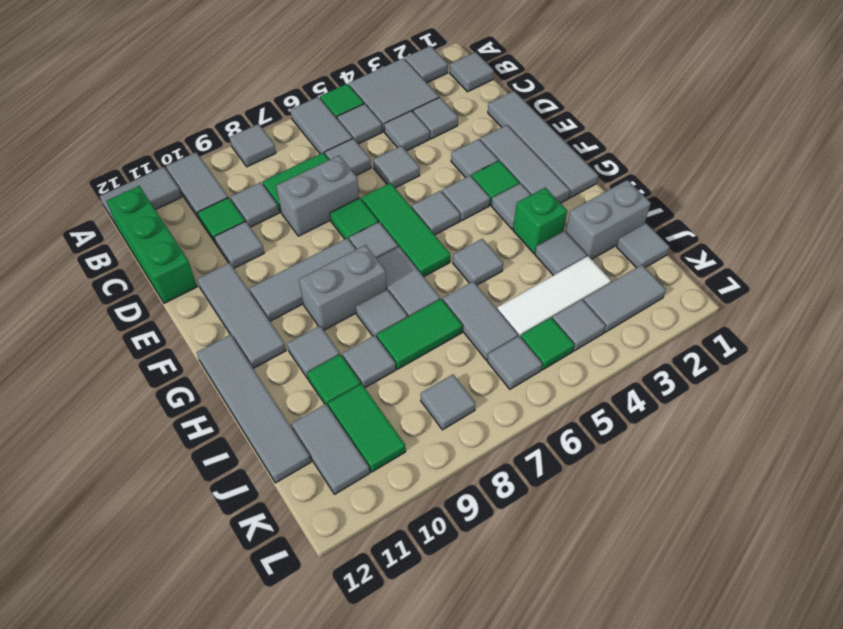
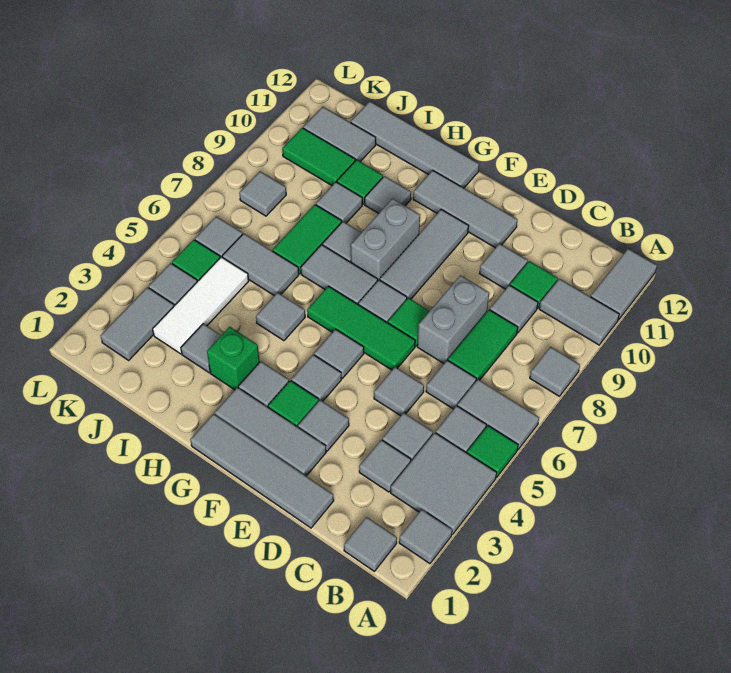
green 1x3 brick [106,186,197,303] -> none
grey 1x2 brick [566,180,651,259] -> none
grey 1x1 tile [617,223,670,268] -> none

